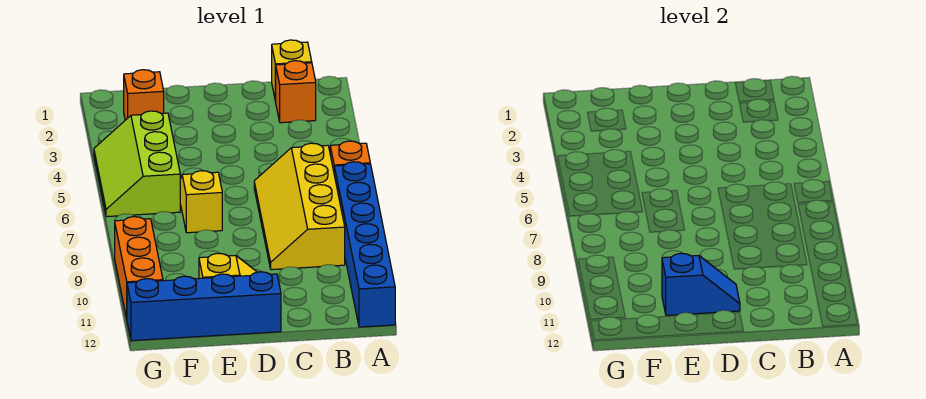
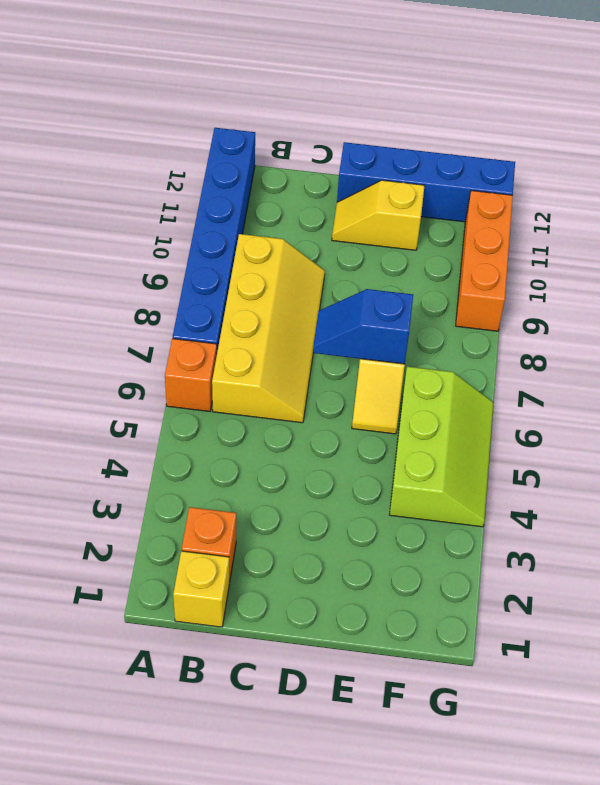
blue 1x2 slope [662,253,740,315] -> blue 1x2 slope moved to [313,289,413,364]
orange 1x1 brick [124,70,164,120] -> none

